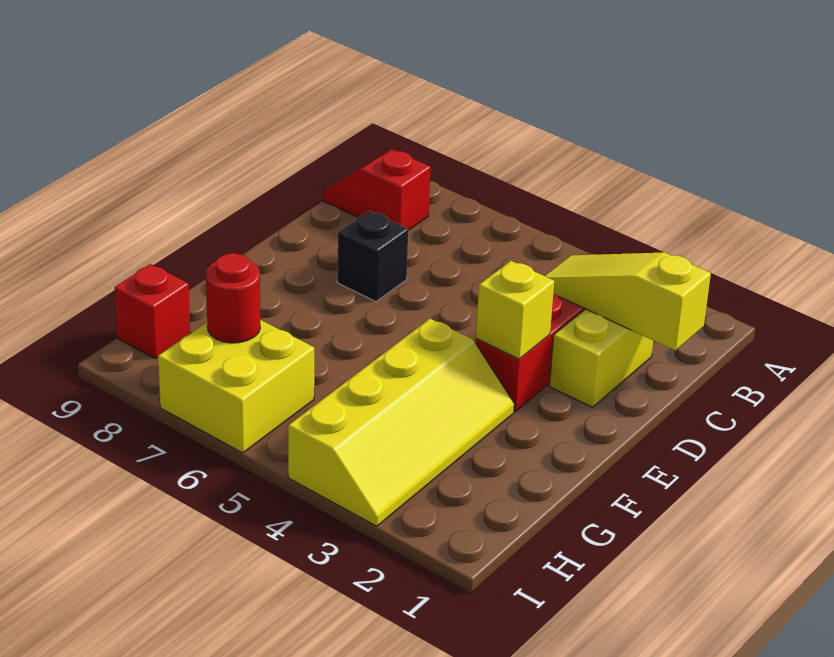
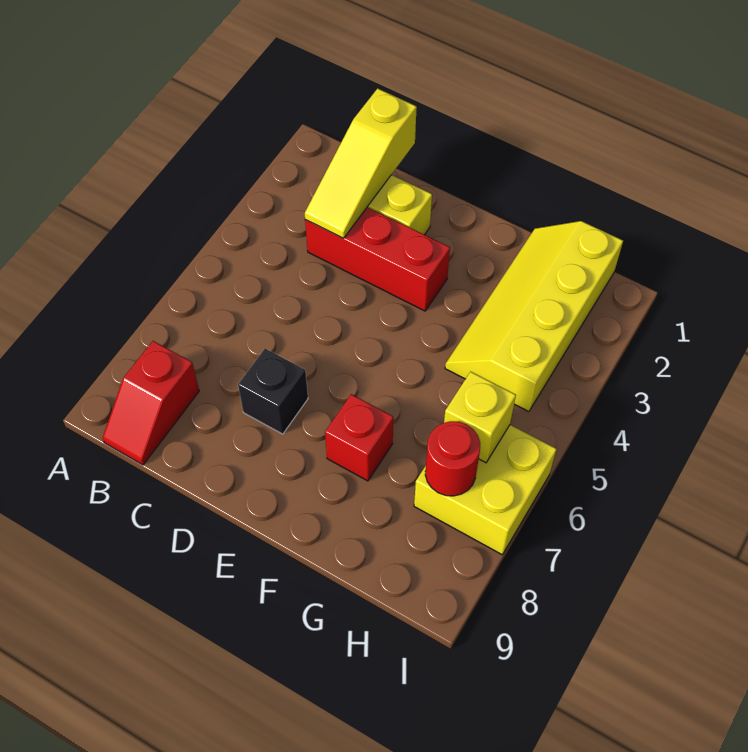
yellow 1x1 brick [476,261,554,359] -> yellow 1x1 brick moved to [444,372,516,463]
yellow 2x4 slope [288,319,514,526] -> yellow 2x4 slope turned to [445,221,623,412]
red 1x1 brick [115,264,190,359] -> red 1x1 brick moved to [325,394,393,481]

